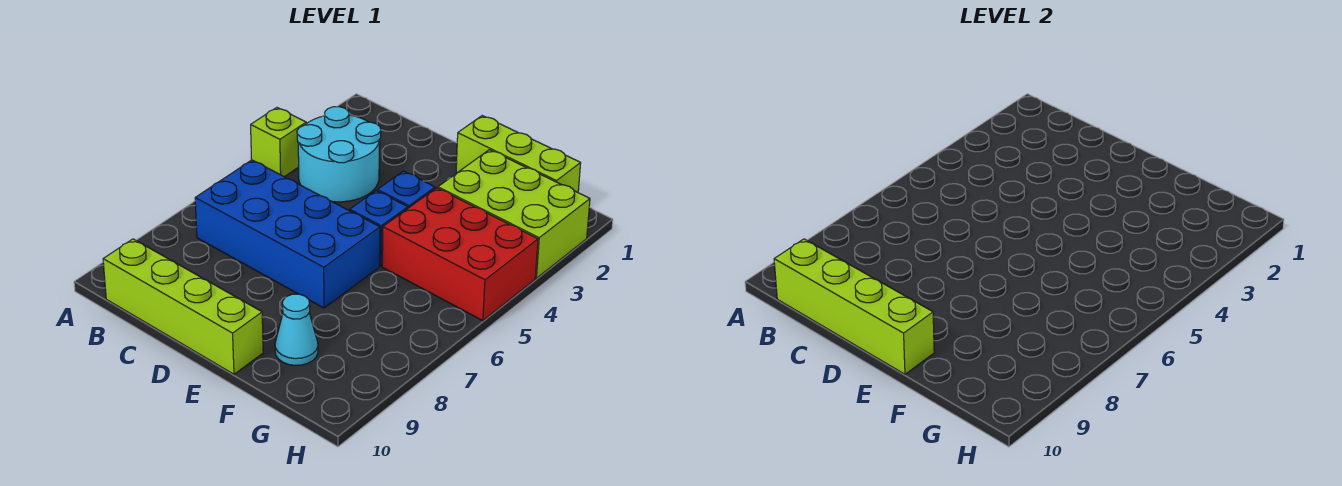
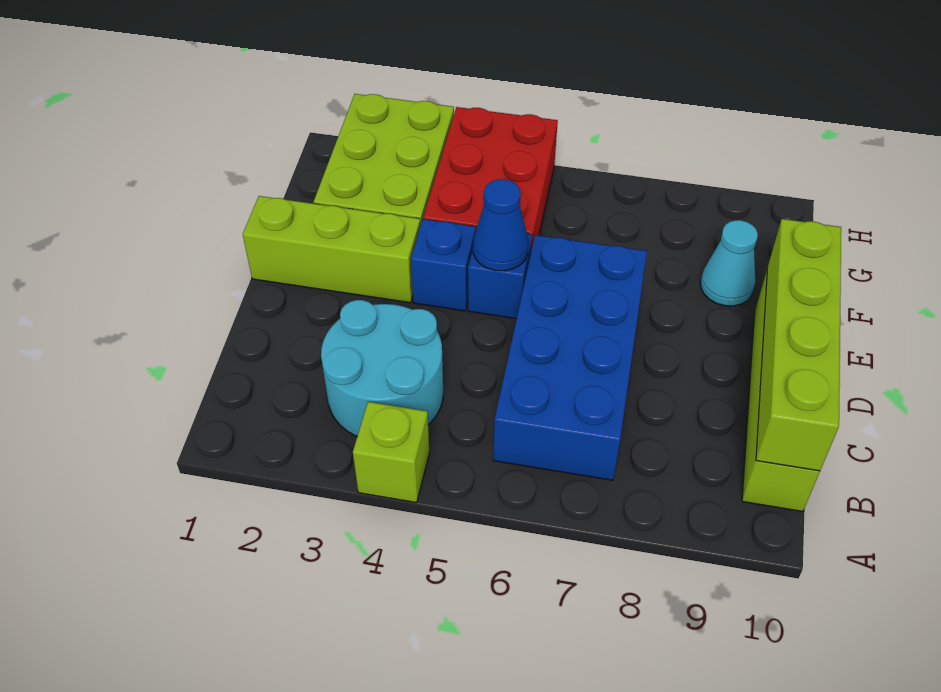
lime 1x3 brick [456,116,581,192] -> lime 1x3 brick turned to [243,196,420,303]
none -> blue 1x1 cone [473,179,528,271]

